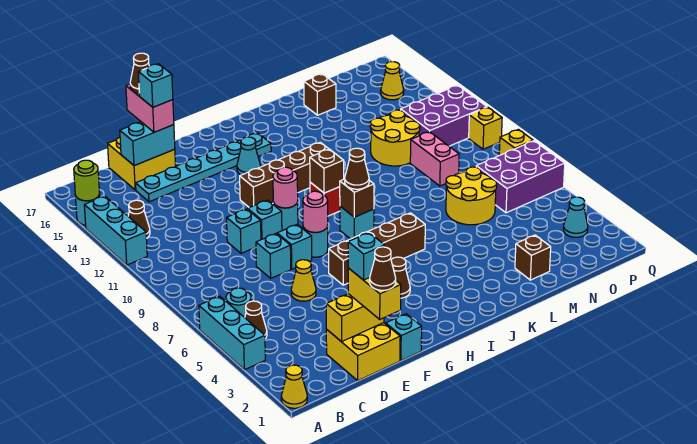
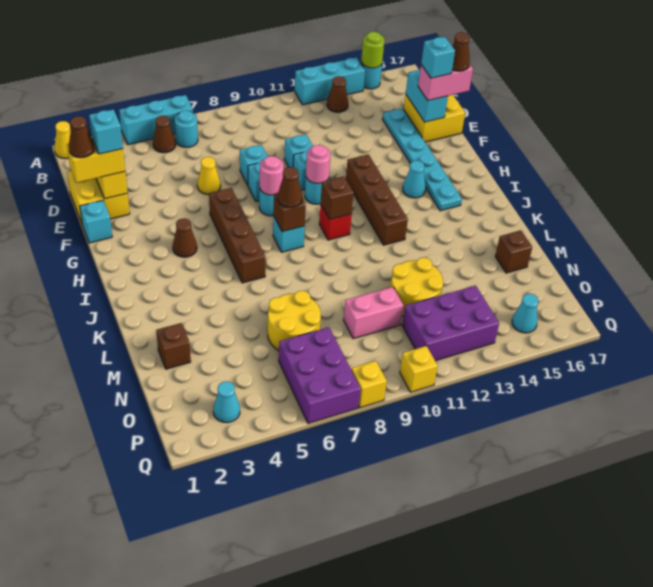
purple 2x3 brick [401,85,487,146] -> purple 2x3 brick turned to [402,286,499,361]
yellow 1x1 cone [381,62,404,100] -> cyan 1x1 cone [512,294,539,333]

